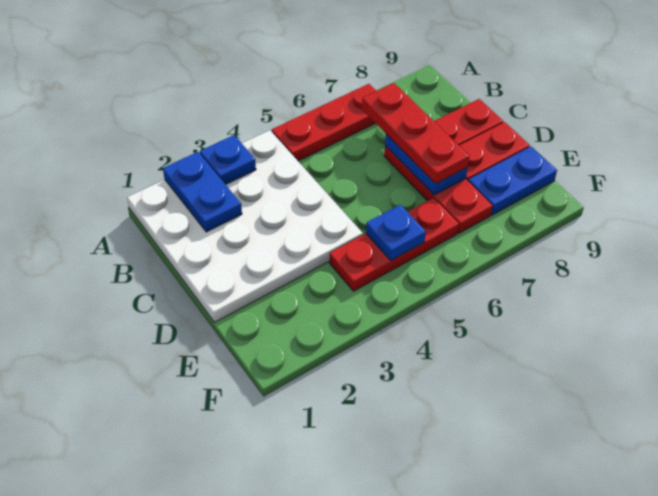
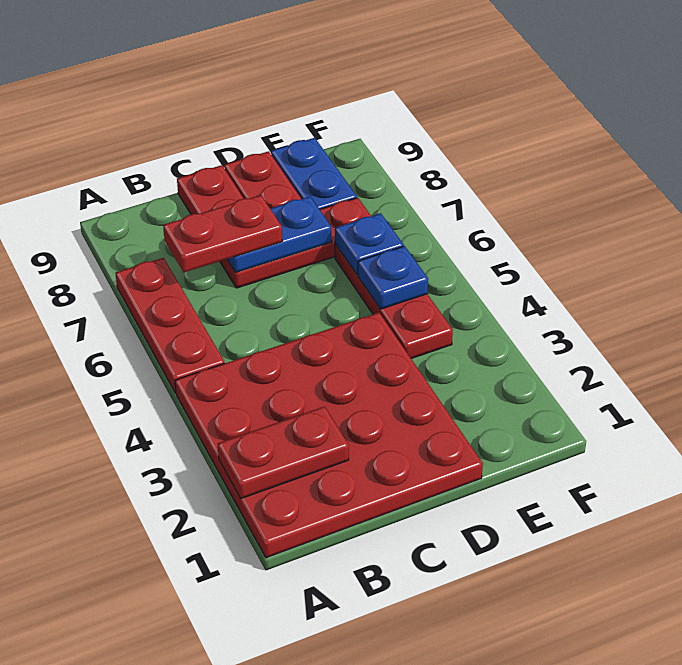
white 4x4 plate [127,130,363,322] -> red 4x4 plate [175,313,483,558]
blue 1x2 plate [163,152,242,232] -> red 1x2 plate [218,407,349,498]
blue 1x1 plate [200,135,256,185] -> blue 1x1 plate moved to [335,213,404,275]
red 1x3 plate [362,83,469,184] -> red 1x2 plate [163,195,282,272]

